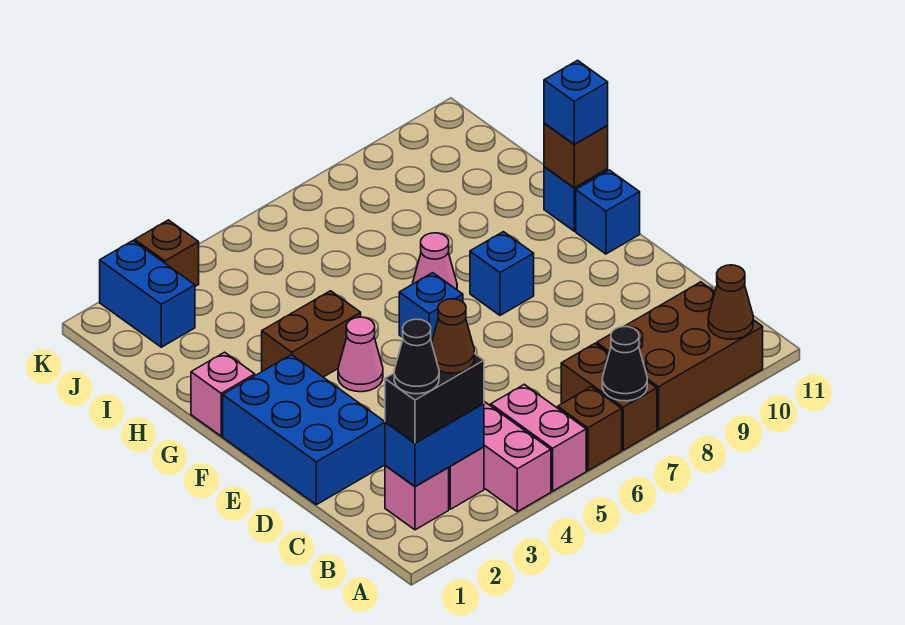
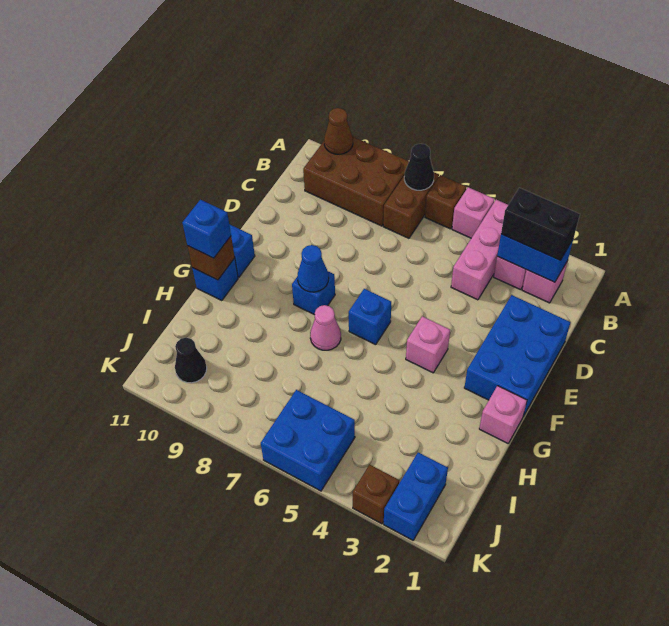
pink 1x2 brick [491,384,586,491] -> pink 1x1 brick [452,187,495,238]
black 1x1 cone [394,319,439,394] -> black 1x1 cone moved to [175,338,207,383]
brown 1x1 cone [432,299,474,373] -> none
pink 1x1 cone [338,317,383,392] -> pink 1x1 brick [406,316,450,373]
none -> blue 1x1 cone [297,245,329,292]
brown 1x2 brick [262,291,361,377] -> none
none -> blue 2x2 brick [261,390,355,491]

